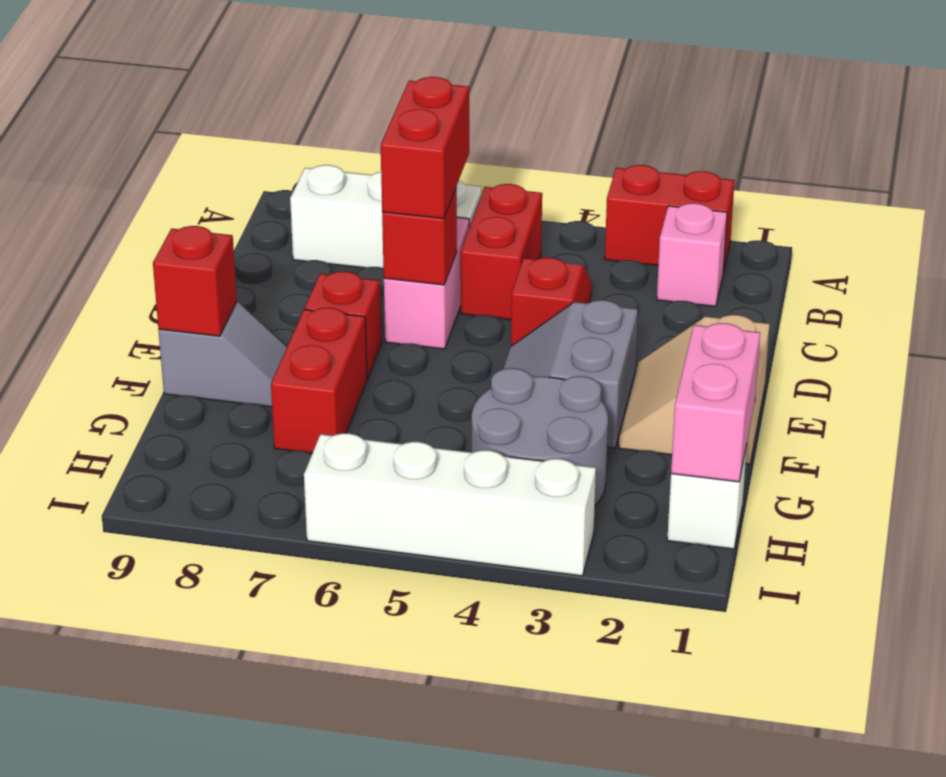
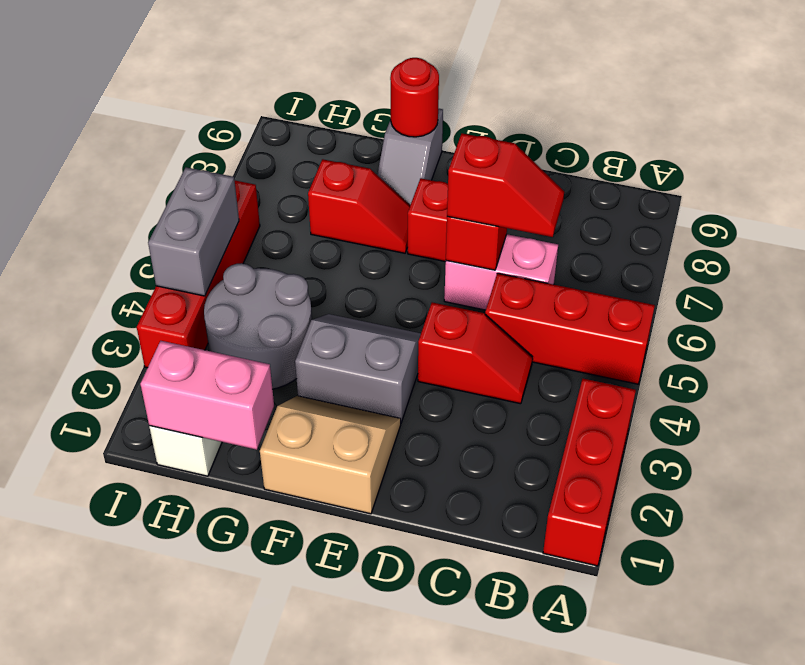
red 1x2 brick [605,165,735,272] -> red 1x3 brick [543,379,636,566]
pink 1x1 brick [657,203,727,306] -> none
red 1x2 brick [460,184,542,320] -> red 1x3 brick [485,273,655,384]
white 1x3 brick [290,165,481,268] -> none
red 1x2 brick [381,77,469,219] -> red 1x2 slope [447,133,564,237]
red 1x2 brick [271,308,367,453] -> red 1x2 slope [308,159,410,253]
red 1x1 brick [153,226,237,336] -> red 1x1 round brick [390,58,439,137]
white 1x4 brick [304,433,596,576] -> red 1x4 brick [137,181,260,368]
none -> grey 1x2 brick [148,167,239,296]

